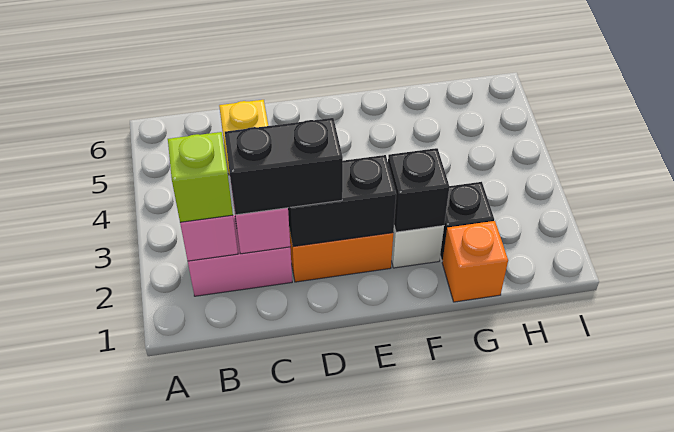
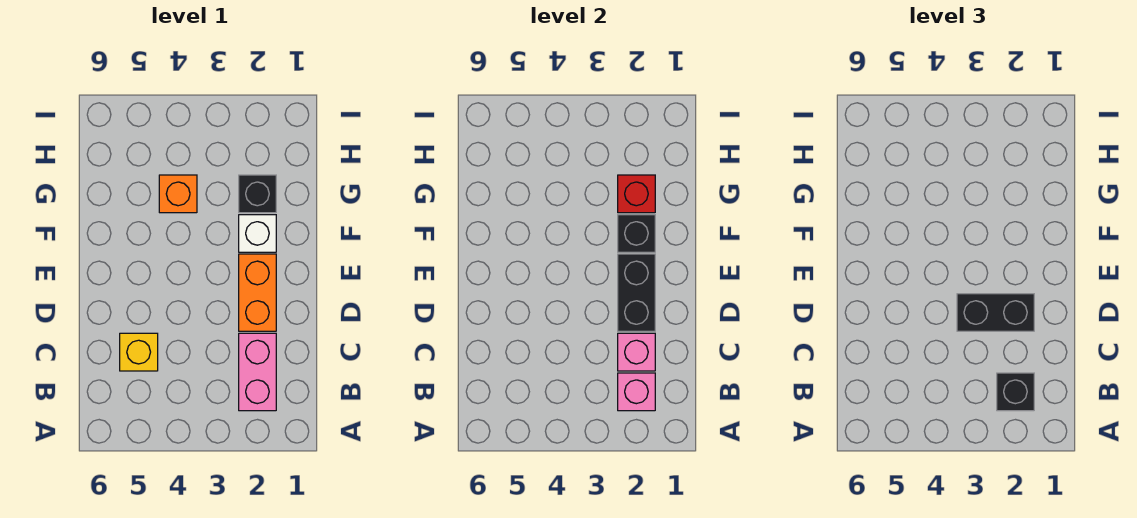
lime 1x1 brick [168,132,233,222] -> black 1x1 brick [997,373,1034,411]
black 1x2 brick [225,118,343,215] -> black 1x2 brick turned to [957,294,1034,331]
orange 1x1 brick [442,221,508,302] -> orange 1x1 brick moved to [159,175,197,213]
none -> red 1x1 brick [618,175,655,213]

